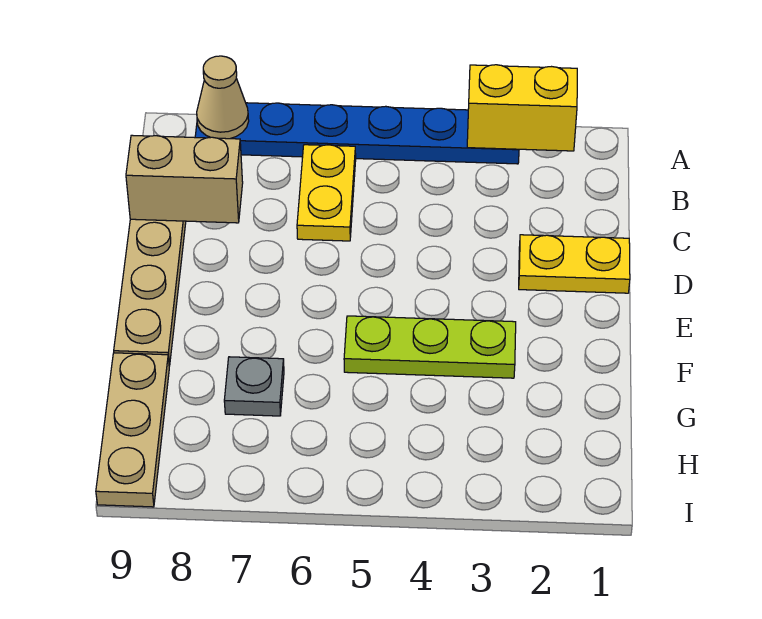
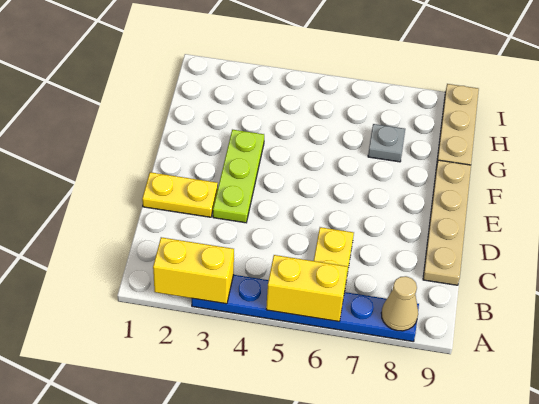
none -> yellow 1x2 brick [266,255,348,322]
tan 1x2 brick [126,135,243,223] -> none
lime 1x3 plate [344,316,516,378] -> lime 1x3 plate turned to [213,130,264,223]

